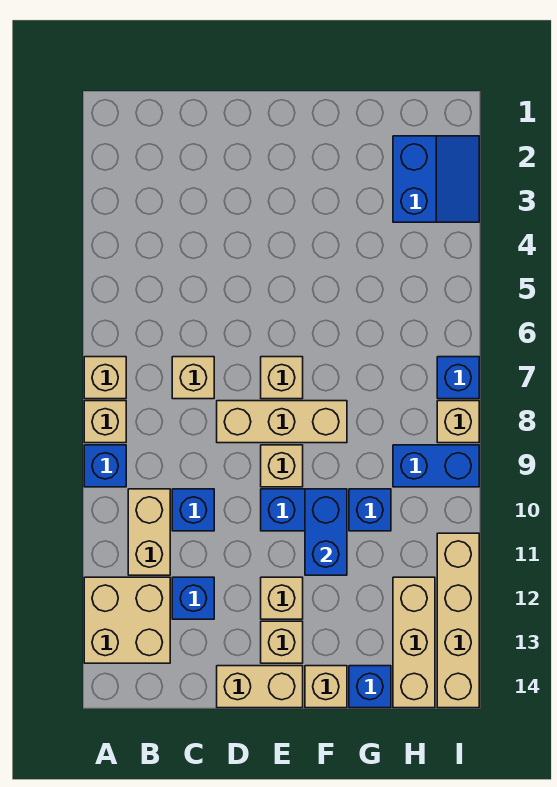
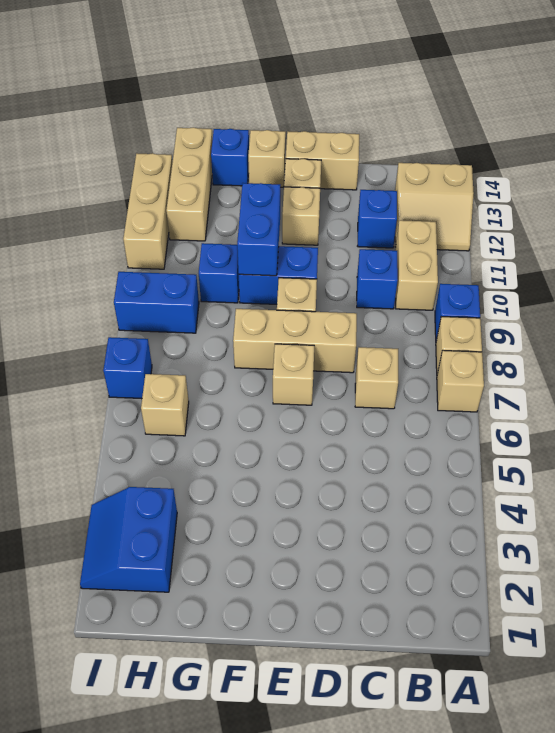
tan 2x2 brick [84,577,170,663] -> tan 2x2 slope [395,163,474,251]
tan 1x1 brick [437,401,479,443] -> tan 1x1 brick moved to [141,374,189,436]
tan 1x4 brick [437,533,479,708] -> tan 1x3 brick [123,153,173,269]

